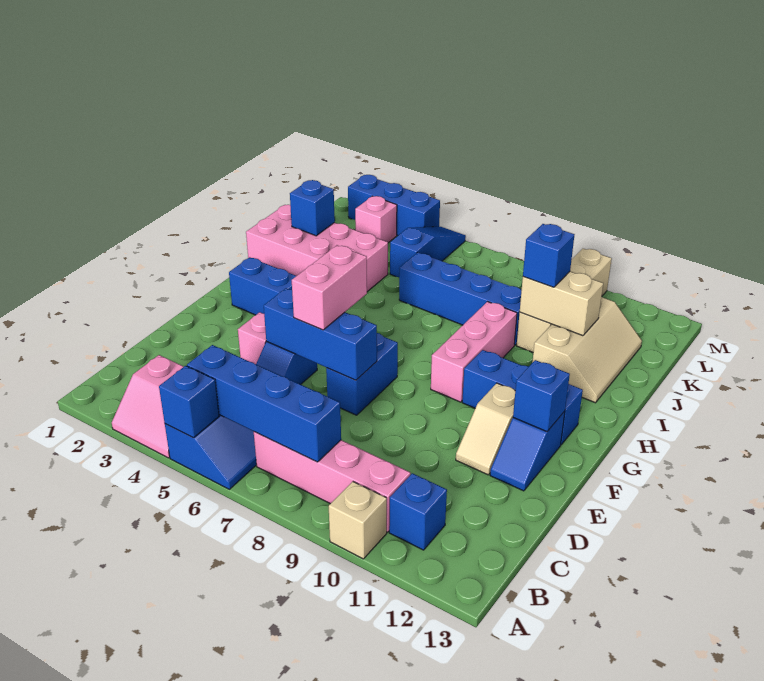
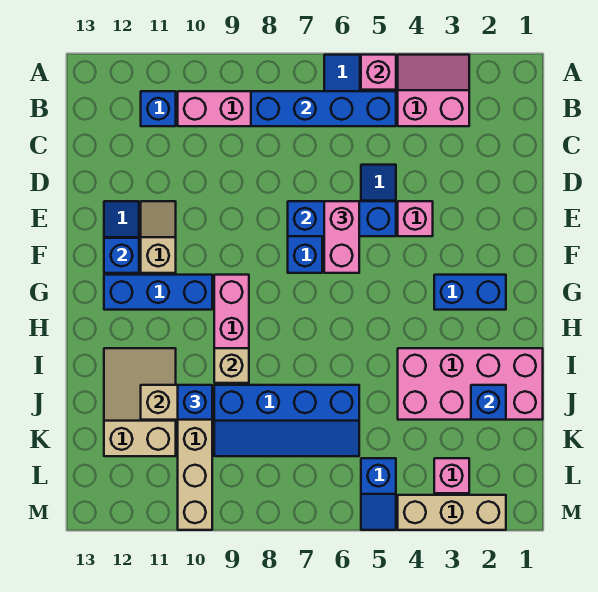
blue 1x1 brick [159,366,219,438] -> pink 1x1 brick [361,55,396,90]
tan 1x1 brick [329,482,387,559] -> tan 1x1 brick moved to [214,348,249,383]
tan 2x3 slope [532,297,642,403] -> tan 2x3 slope turned to [104,348,176,456]
blue 1x3 slope [390,227,466,277] -> blue 1x2 slope [361,458,396,530]
blue 1x3 brick [348,175,440,236] -> tan 1x3 brick [398,495,506,530]

